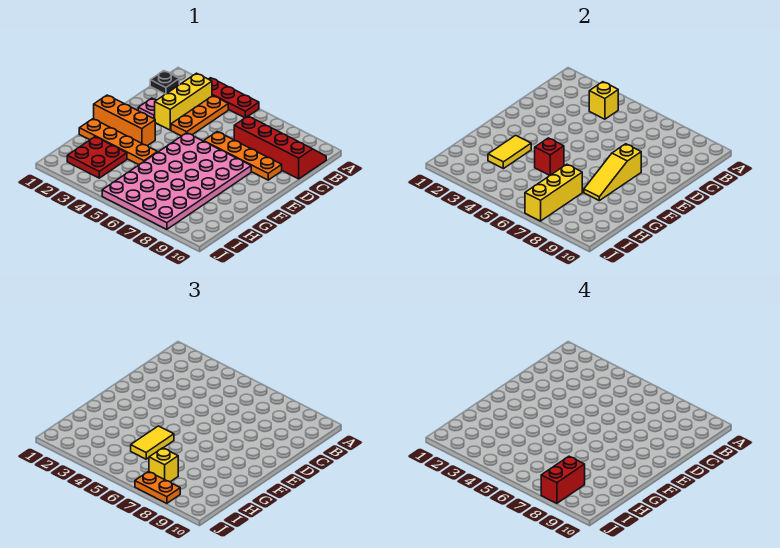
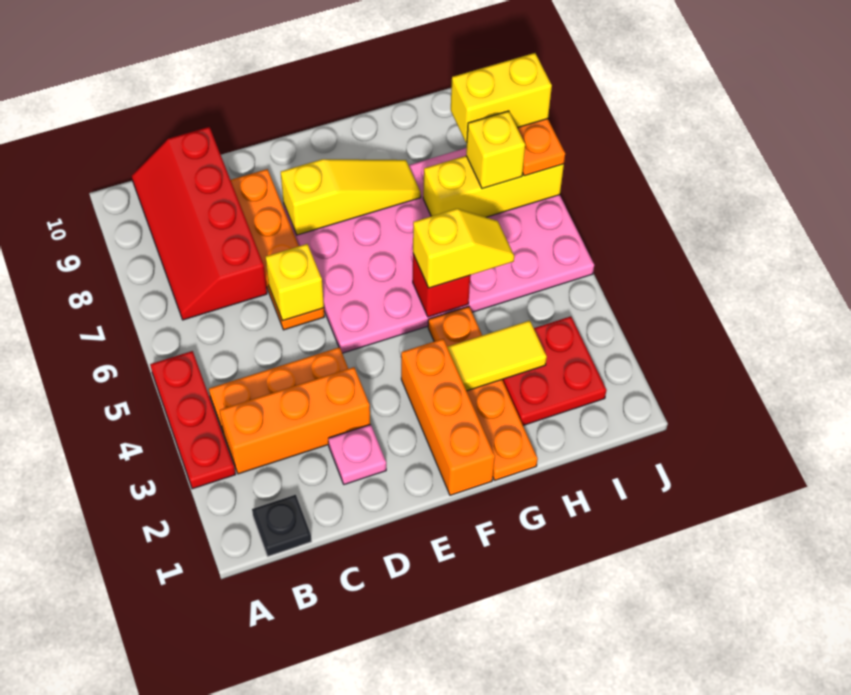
yellow 1x3 brick [155,73,212,130] -> orange 1x3 brick [220,367,370,474]
yellow 1x1 brick [589,82,618,119] -> yellow 1x1 brick moved to [266,244,324,321]
yellow 1x2 tile [131,426,174,459] -> yellow 1x2 slope [413,209,514,288]
red 1x2 brick [541,456,585,503] -> yellow 1x2 brick [451,53,552,143]

